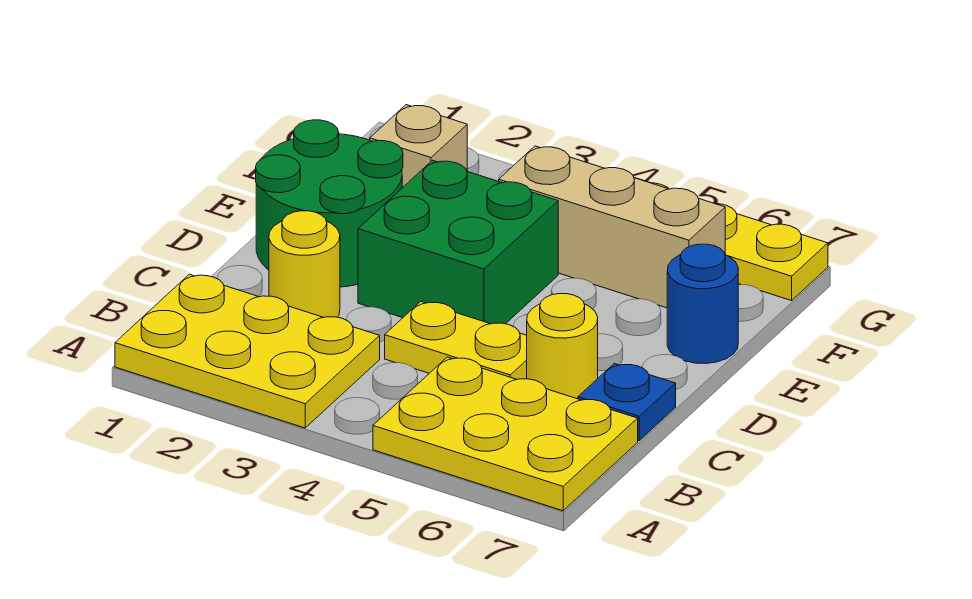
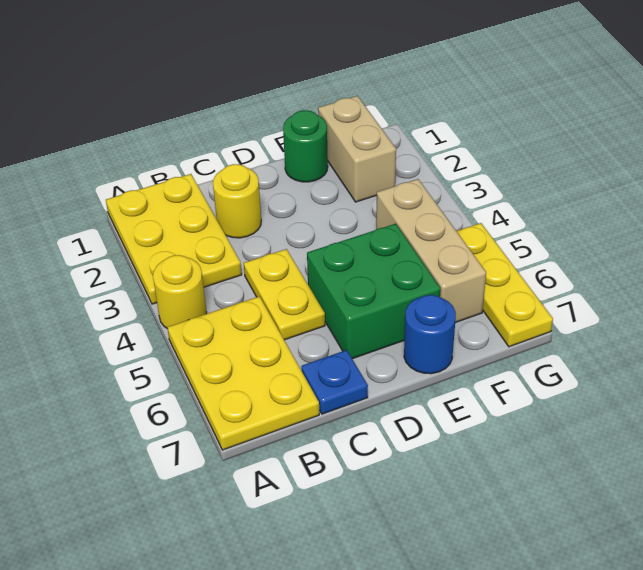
yellow 1x1 round brick [527,294,598,399] -> yellow 1x1 round brick moved to [153,255,207,328]
green 2x2 round brick [256,120,403,287] -> green 1x1 round brick [283,110,328,182]
green 2x2 brick [358,160,558,324] -> green 2x2 brick moved to [307,224,440,359]
tan 1x1 brick [370,105,467,188] -> tan 1x2 brick [318,96,396,202]

